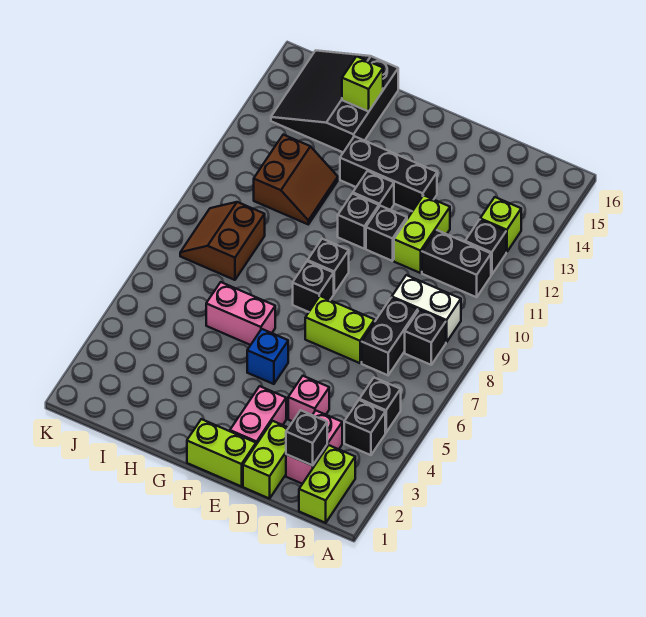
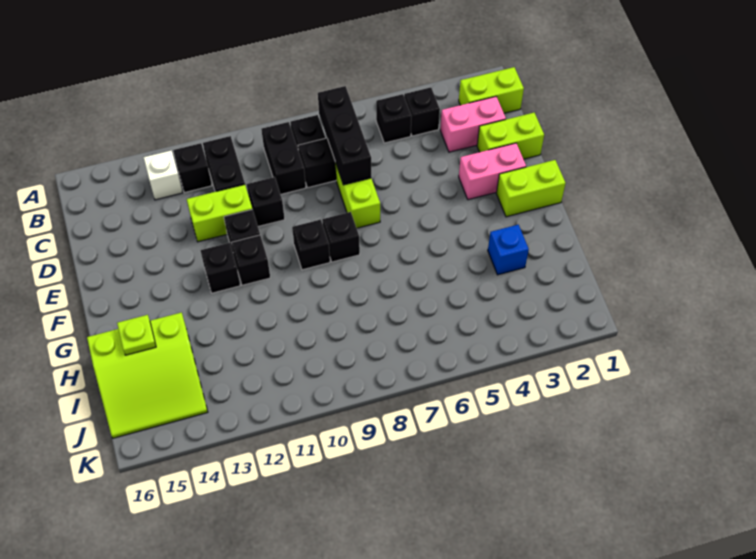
white 1x2 brick [392,275,461,342] -> black 1x2 brick [261,122,306,195]
lime 1x1 brick [480,197,521,252] -> white 1x1 brick [143,150,183,200]
black 1x1 brick [286,410,327,466] -> black 1x1 brick moved to [247,177,285,227]
pink 1x1 brick [288,376,329,421] -> none
lime 1x2 brick [187,419,256,486] -> lime 1x2 brick turned to [496,160,566,217]
black 1x3 brick [340,136,437,211] -> black 1x3 brick moved to [318,86,371,185]
blue 1x1 brick [247,329,288,384] -> blue 1x1 brick moved to [488,225,529,275]
pink 1x2 brick [206,282,275,345] -> none
brown 2x2 slope [254,135,338,224] -> none
black 3x3 slope [271,50,398,152] -> lime 3x3 slope [87,312,208,438]
lime 1x1 brick [342,56,383,111] -> lime 1x1 plate [117,315,156,355]
brown 2x2 slope [180,202,265,280] -> none

